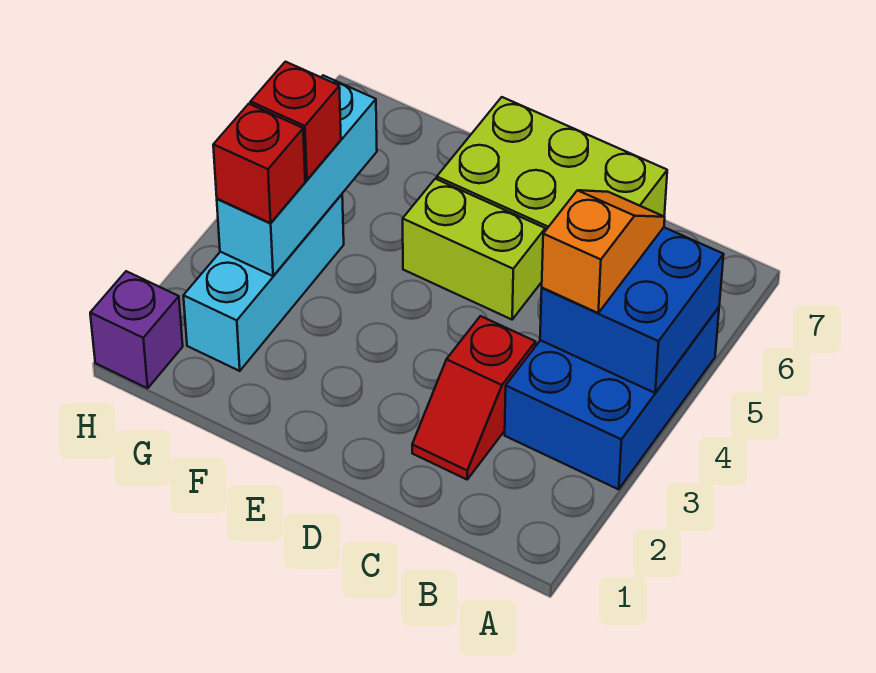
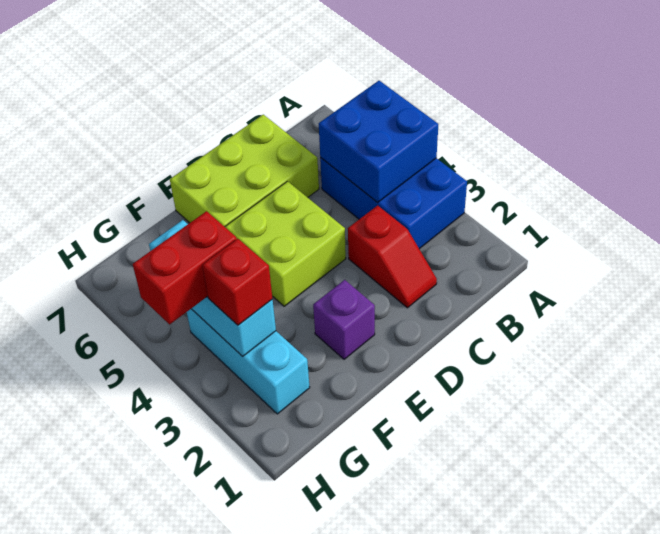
orange 1x2 slope [542,190,665,313] -> none
lime 1x2 brick [403,179,545,319] -> lime 2x2 brick [225,181,346,306]
red 1x1 brick [251,62,341,180] -> red 1x2 brick [133,211,237,324]
purple 1x1 brick [90,271,183,388] -> purple 1x1 brick moved to [313,280,375,359]

